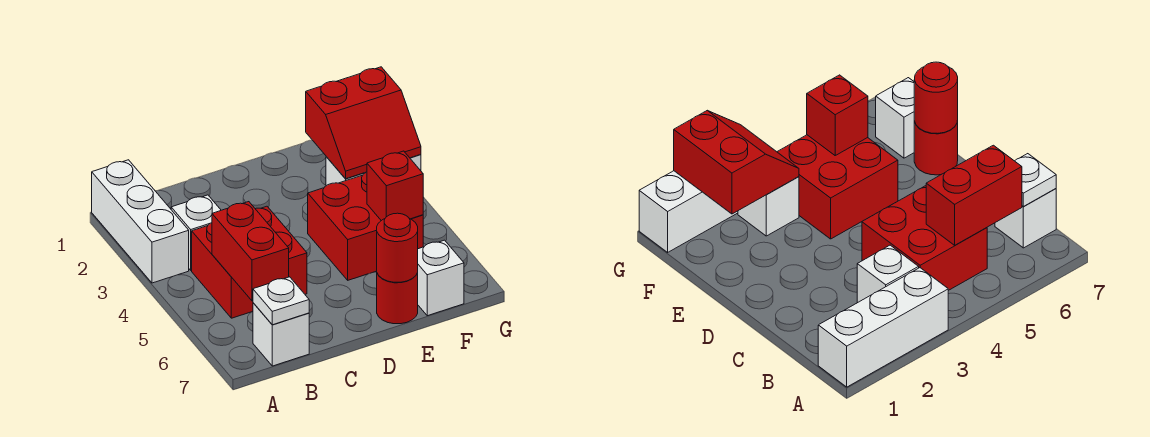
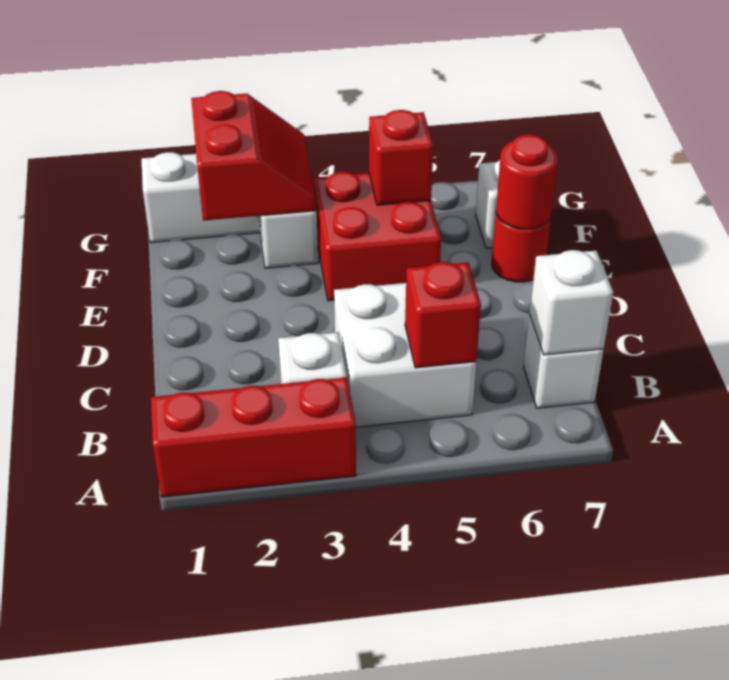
white 1x3 brick [92,160,189,283] -> red 1x3 brick [151,377,356,497]
red 2x2 brick [192,206,307,318] -> white 2x2 brick [334,283,476,427]
red 1x2 brick [212,202,289,301] -> red 1x1 brick [405,262,481,368]
white 1x1 plate [253,277,309,325] -> white 1x1 brick [530,250,613,355]

